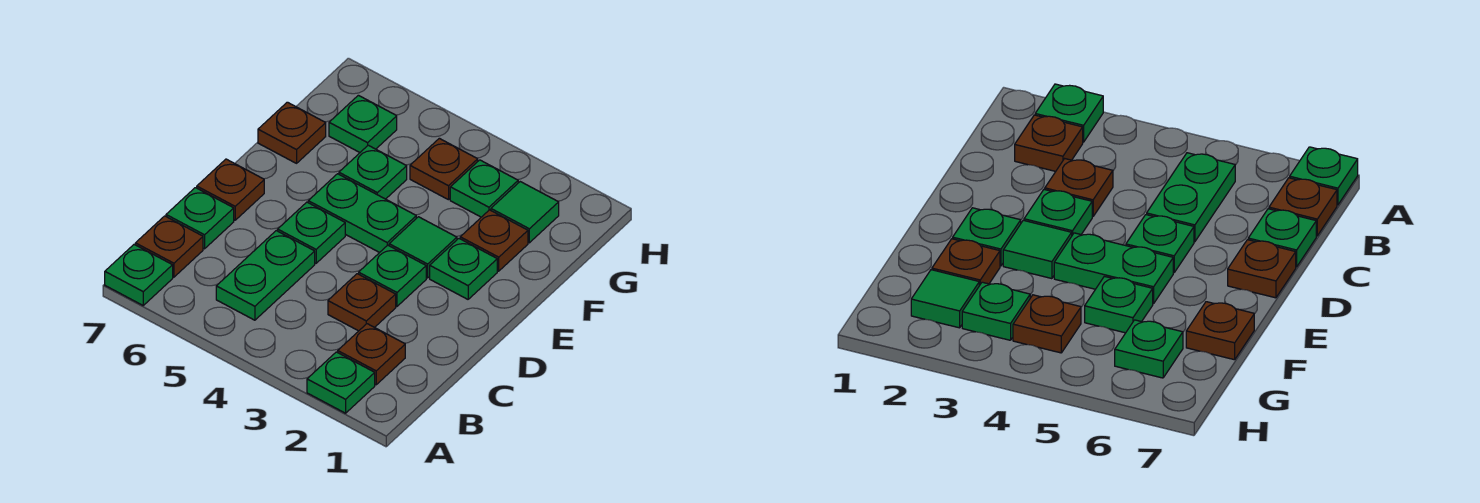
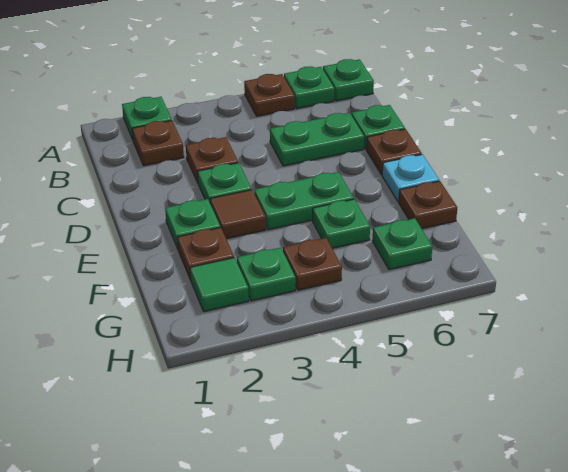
green 1x2 plate [216,231,315,320] -> green 1x2 plate turned to [270,113,364,166]
brown 1x1 plate [135,216,203,277] -> brown 1x1 plate moved to [244,74,295,116]
green 1x1 plate [278,202,345,263] -> green 1x1 plate moved to [284,66,335,109]
green 1x1 tile [389,217,457,278] -> brown 1x1 tile [210,190,266,239]
none -> cyan 1x1 plate [382,155,439,202]

